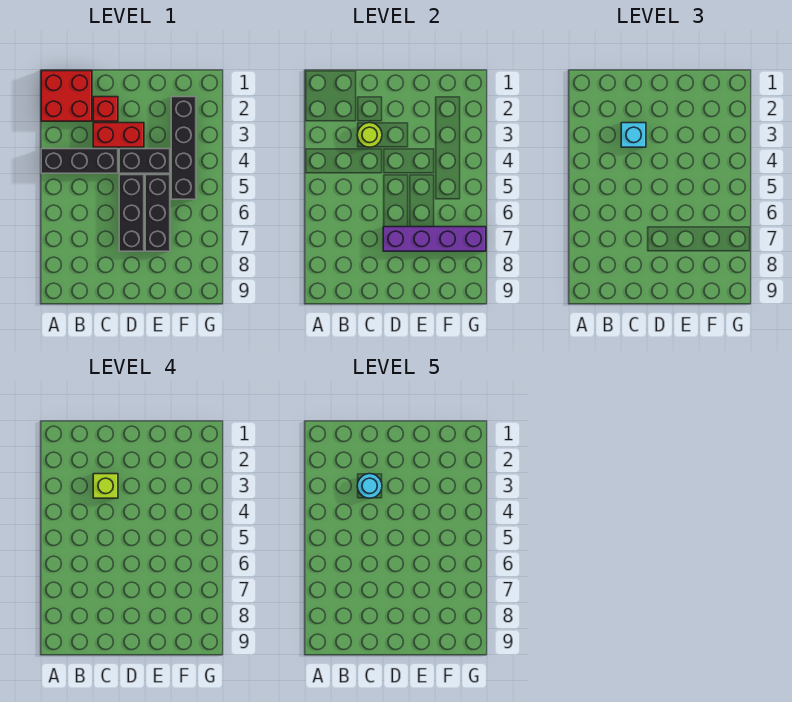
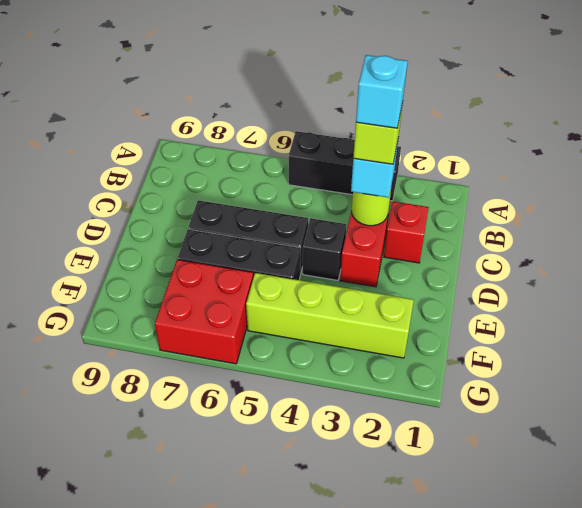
red 2x2 brick [41,71,92,121] -> red 2x2 brick moved to [155,260,253,364]
black 1x3 brick [41,149,118,173] -> black 1x3 brick turned to [289,131,401,201]
cyan 1x1 round brick [357,474,382,498] -> cyan 1x1 brick [356,55,408,128]
black 1x2 brick [119,149,170,173] -> black 1x1 brick [303,218,346,280]
purple 1x4 brick [383,227,486,251] -> none
black 1x4 brick [171,97,196,199] -> lime 1x4 brick [246,273,414,358]

